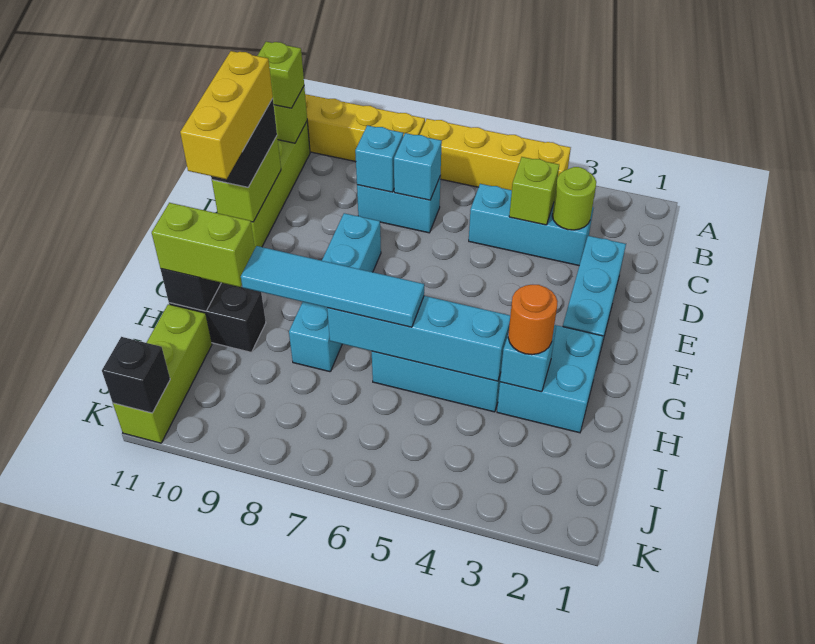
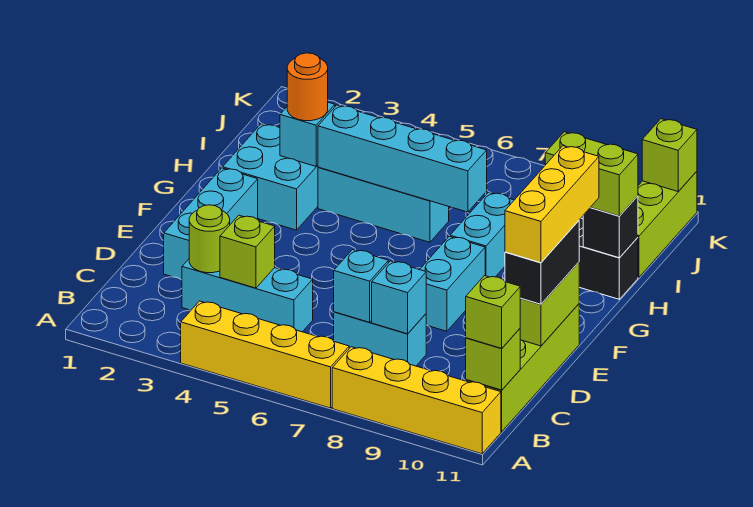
cyan 1x4 tile [241,246,424,327] -> none
black 1x1 brick [102,337,170,413] -> lime 1x1 brick [642,119,697,191]

